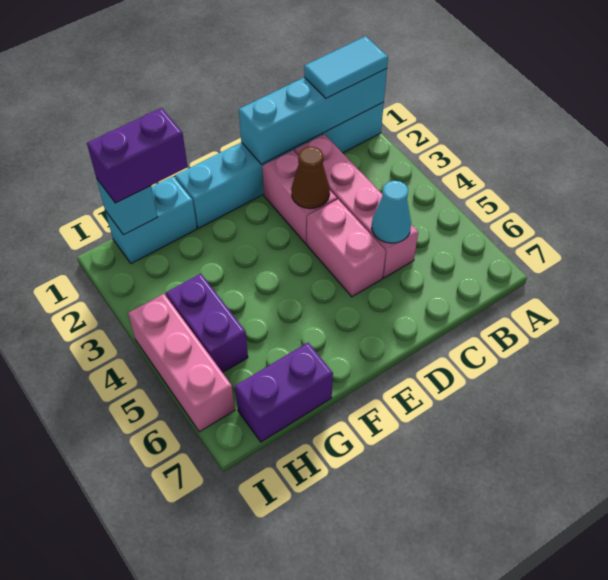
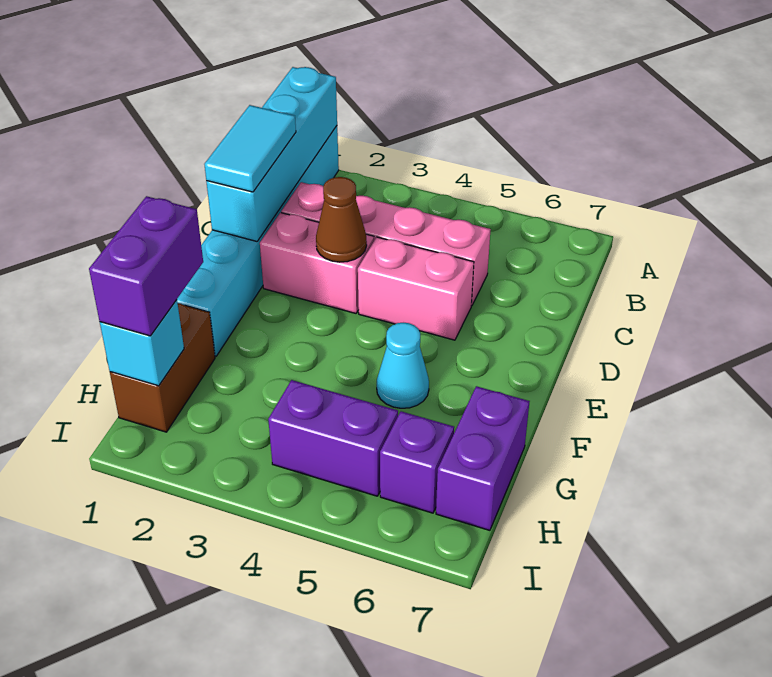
cyan 1x2 tile [304,36,388,98] -> cyan 1x2 tile moved to [204,105,296,192]
cyan 1x1 cone [372,181,411,243] -> cyan 1x1 cone moved to [377,323,429,408]
cyan 1x2 brick [105,176,197,264] -> brown 1x2 brick [110,303,215,432]
none -> purple 1x1 brick [380,411,454,513]
pink 1x3 brick [128,294,235,432] -> none

